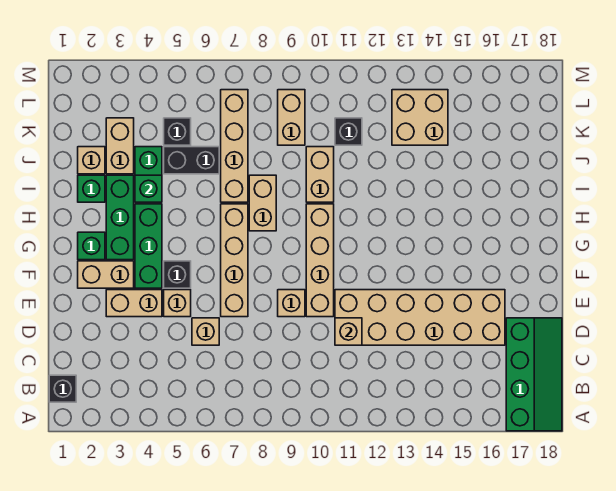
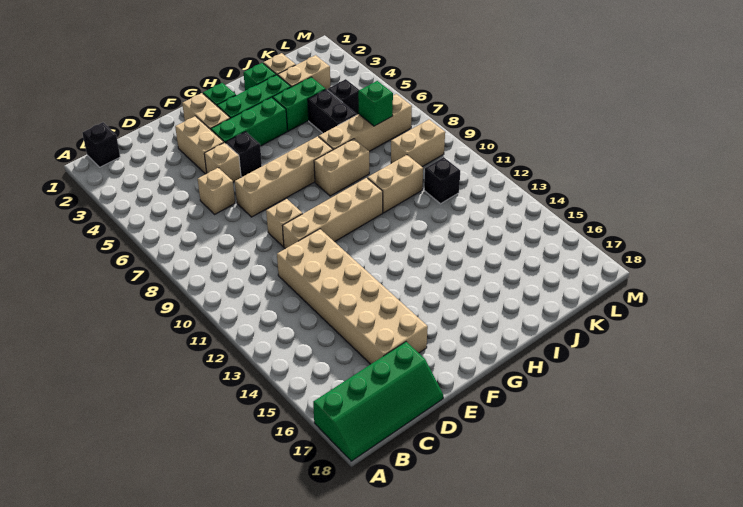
tan 1x1 brick [335,318,362,345] -> none
green 1x1 brick [135,175,162,202] -> green 1x1 brick moved to [358,81,393,126]
tan 2x2 brick [392,90,448,145] -> none

